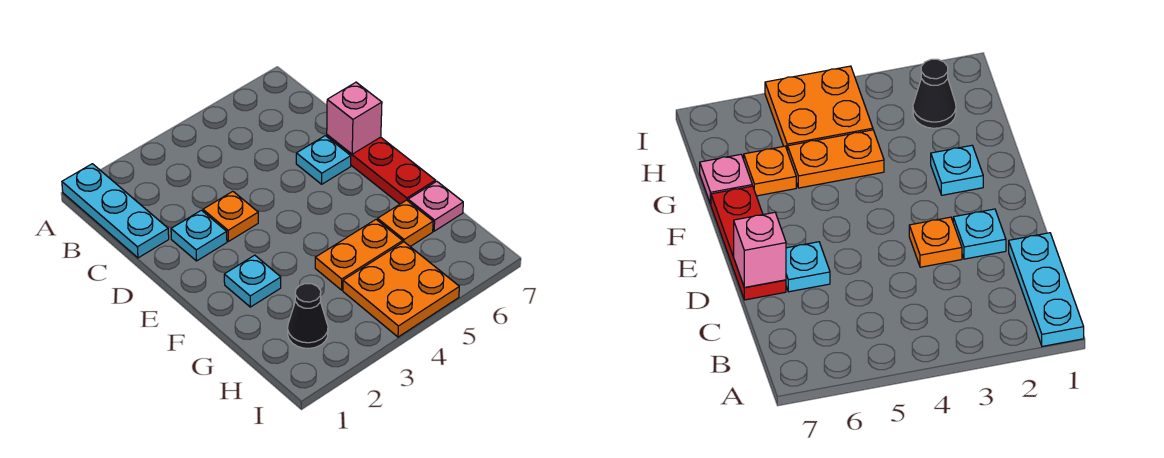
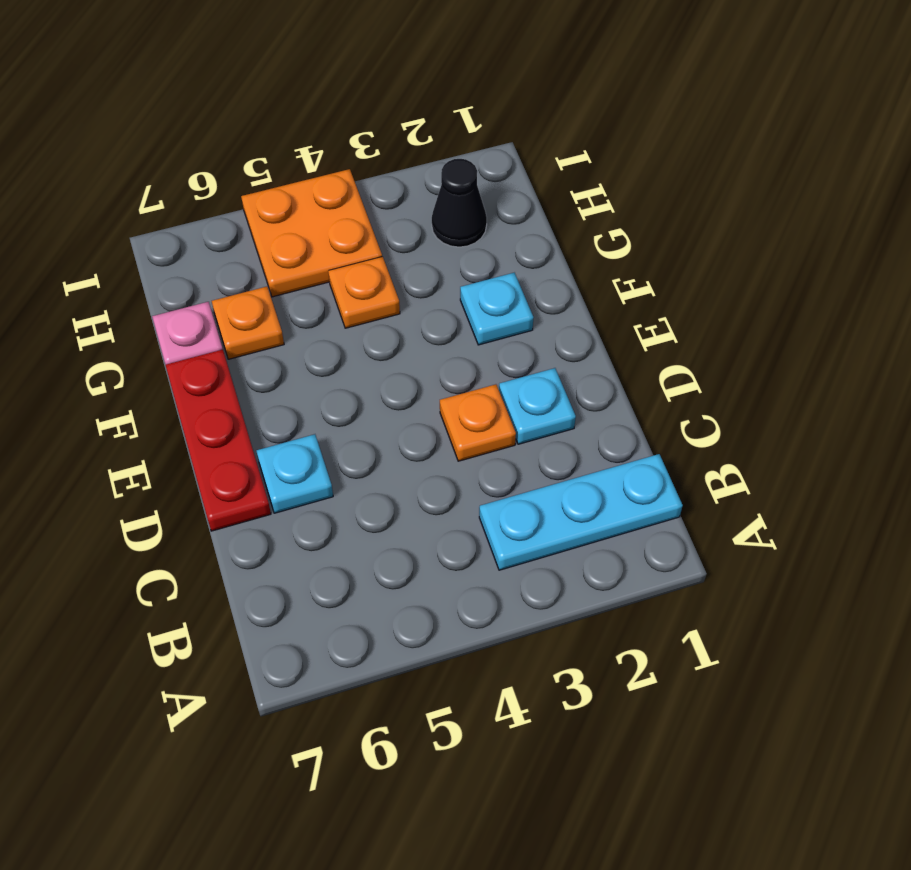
cyan 1x3 plate [62,164,169,258] -> cyan 1x3 plate turned to [479,454,683,570]
pink 1x1 brick [327,82,382,154] -> none
orange 1x2 plate [315,220,403,290] -> orange 1x1 plate [328,257,400,328]

